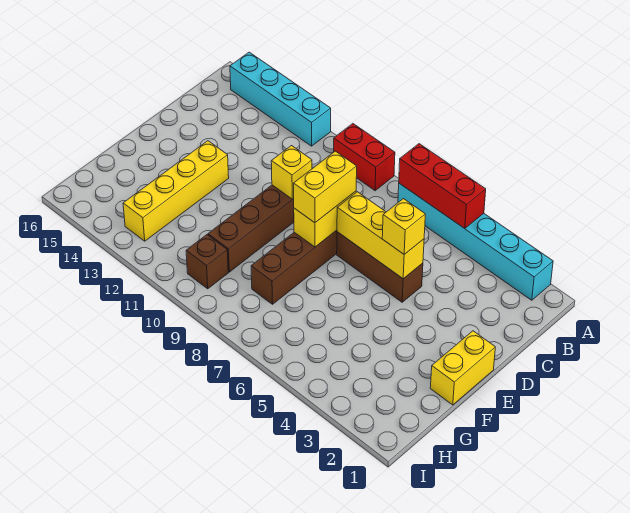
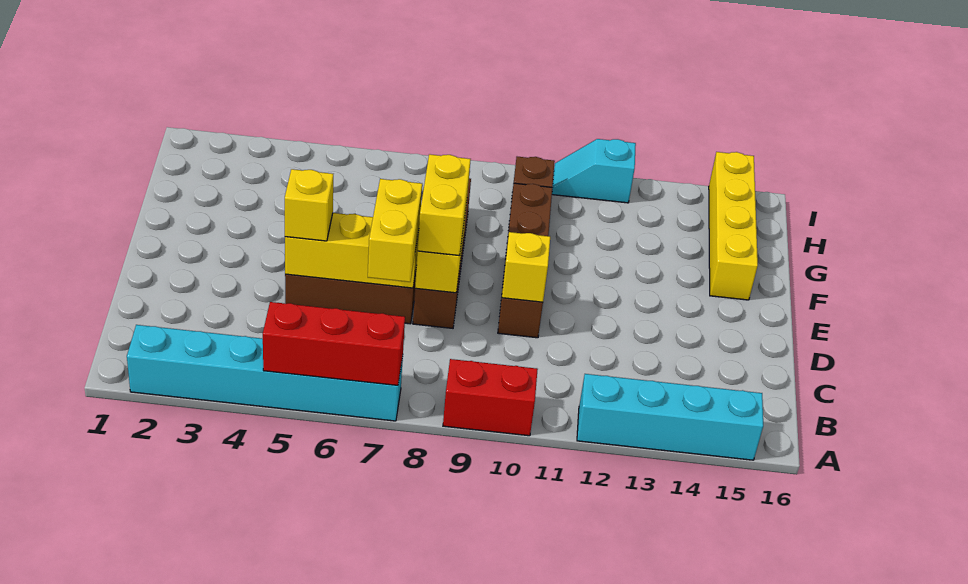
yellow 1x2 brick [430,331,495,405] -> yellow 1x2 brick moved to [368,179,422,282]
yellow 1x4 brick [123,141,229,241] -> yellow 1x4 brick moved to [709,152,758,300]
none -> cyan 1x2 slope [552,139,636,203]

